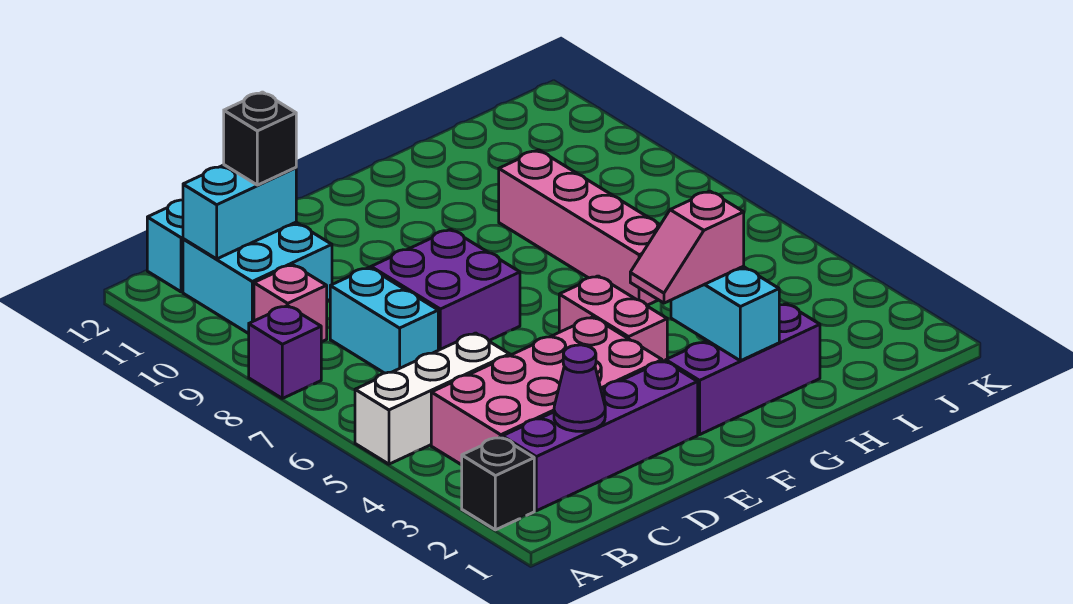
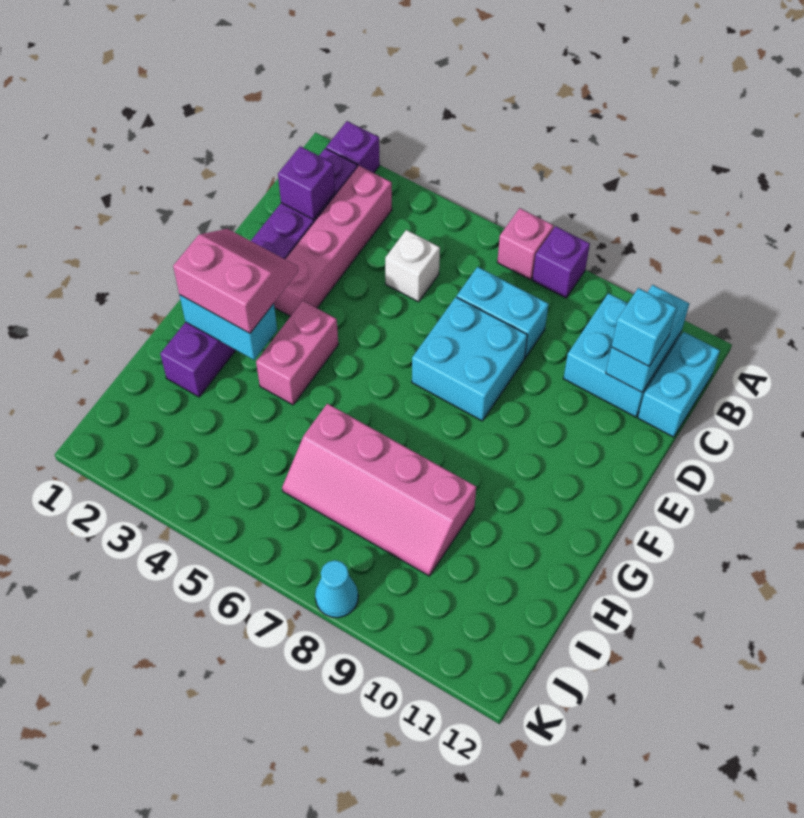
black 1x1 brick [462,437,534,530] -> purple 1x1 brick [326,121,380,173]
white 1x3 brick [355,333,509,464] -> white 1x1 brick [385,230,440,302]
pink 2x4 brick [431,317,662,465] -> pink 1x4 brick [274,166,392,316]
pink 1x1 brick [254,265,327,342] -> pink 1x1 brick moved to [497,208,554,280]
purple 1x1 cone [554,345,605,431] -> purple 1x1 brick [278,146,335,220]
black 1x1 brick [224,92,296,185] -> cyan 1x1 brick [612,288,677,366]
purple 2x2 brick [371,229,520,350] -> cyan 2x2 brick [412,297,527,421]
pink 1x2 slope [630,191,744,303] -> pink 2x2 slope [173,229,298,333]
pink 1x2 brick [559,276,667,362] -> pink 1x2 brick turned to [256,301,338,405]
none -> cyan 1x1 cone [315,560,358,618]

